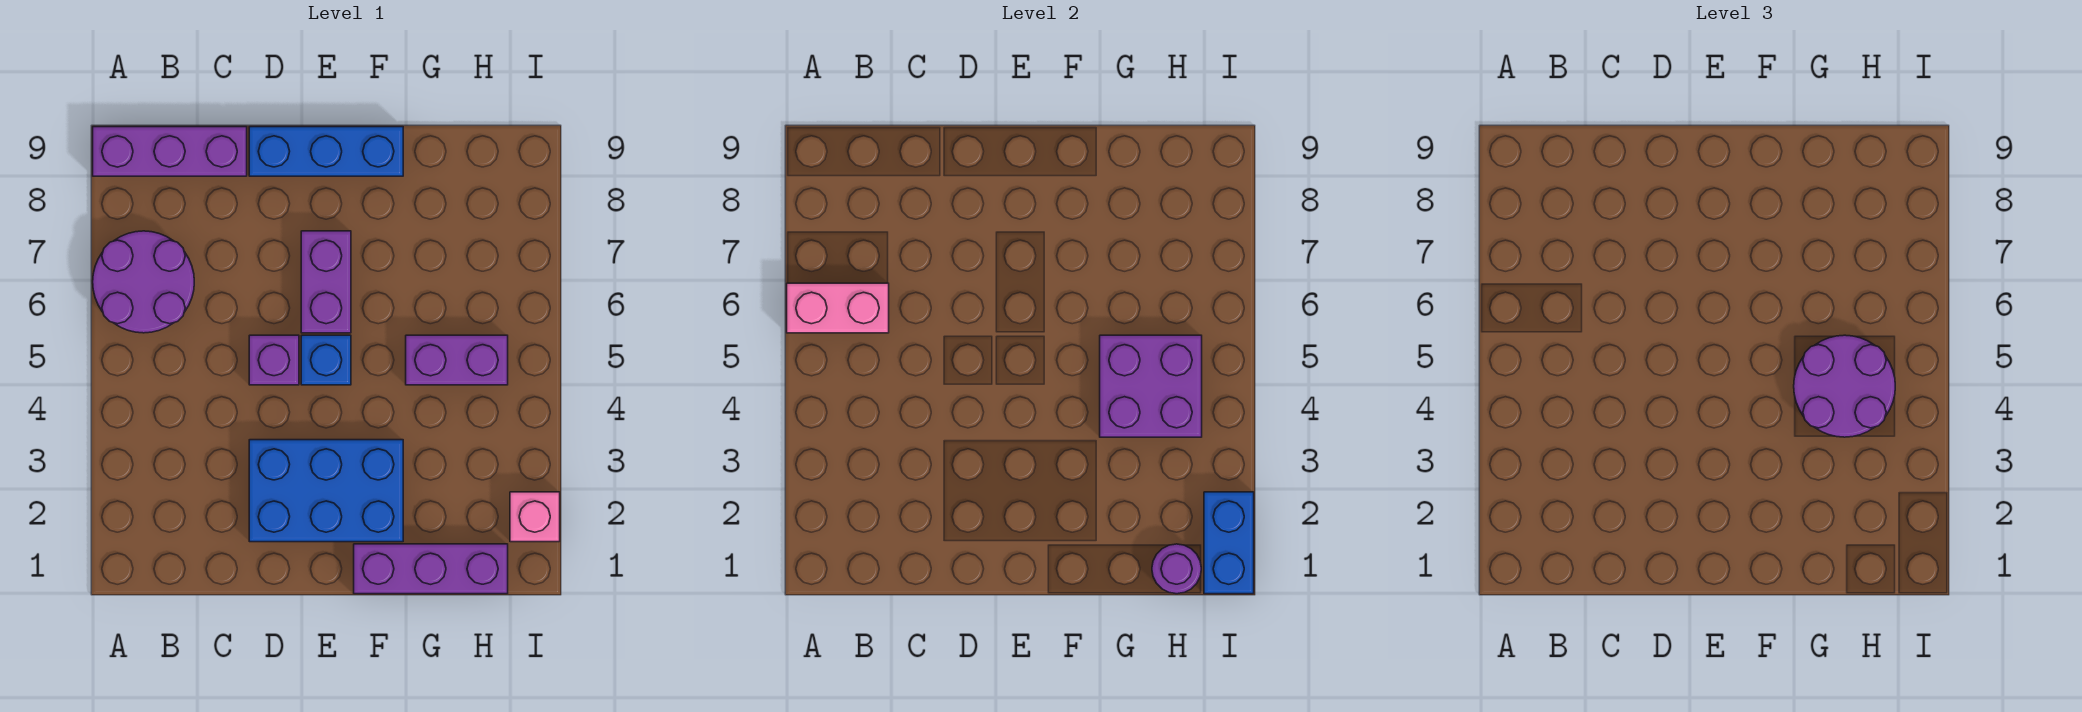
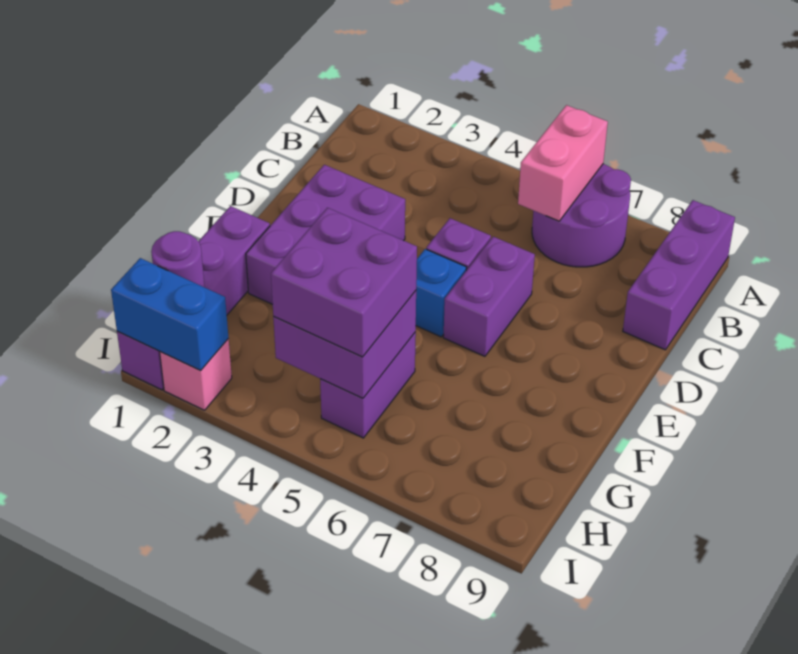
blue 2x3 brick [249,440,403,542] -> purple 2x3 brick [246,165,405,304]
blue 1x3 brick [249,127,403,176] -> none
purple 1x2 brick [301,231,351,333] -> purple 1x2 brick turned to [443,237,535,356]
purple 1x3 brick [354,544,508,594] -> purple 1x4 brick [117,206,270,390]
purple 2x2 round brick [1794,335,1895,437] -> purple 2x2 brick [271,208,417,357]

